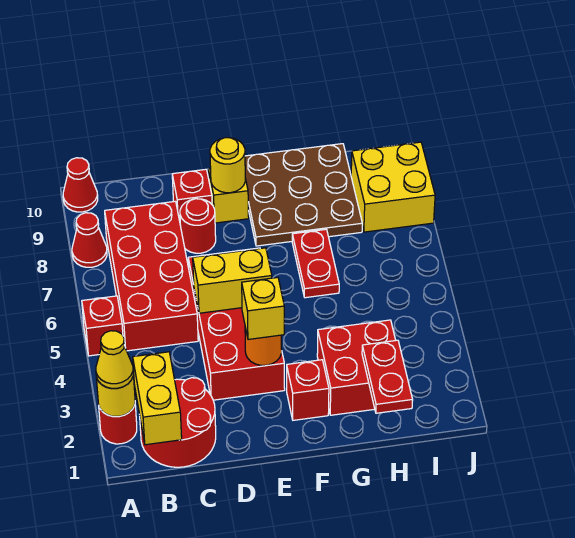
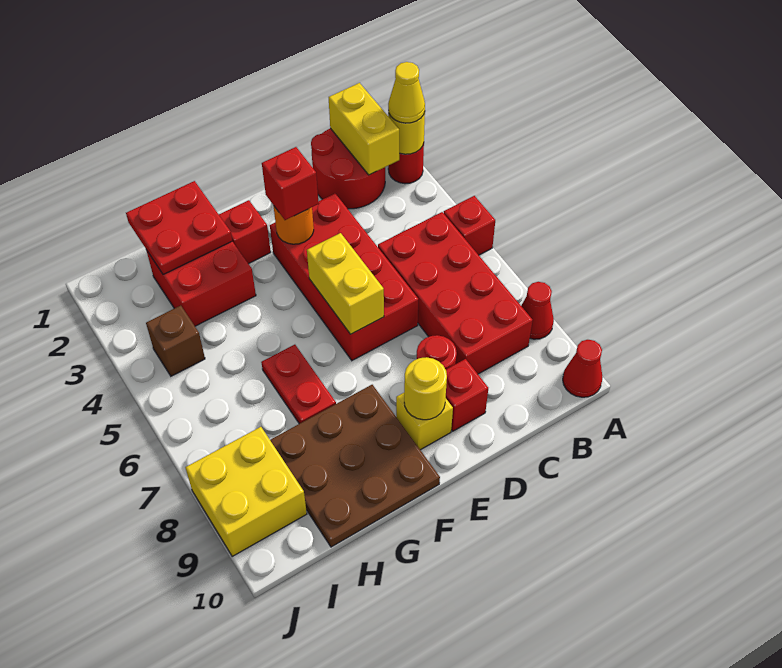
yellow 1x2 brick [193,248,272,313] -> yellow 1x2 brick turned to [307,233,384,334]
yellow 1x1 brick [242,277,284,339] -> red 1x1 brick [262,147,319,220]
red 1x2 plate [362,340,413,413] -> red 2x2 plate [126,181,232,275]
none -> brown 1x1 brick [146,306,205,376]

